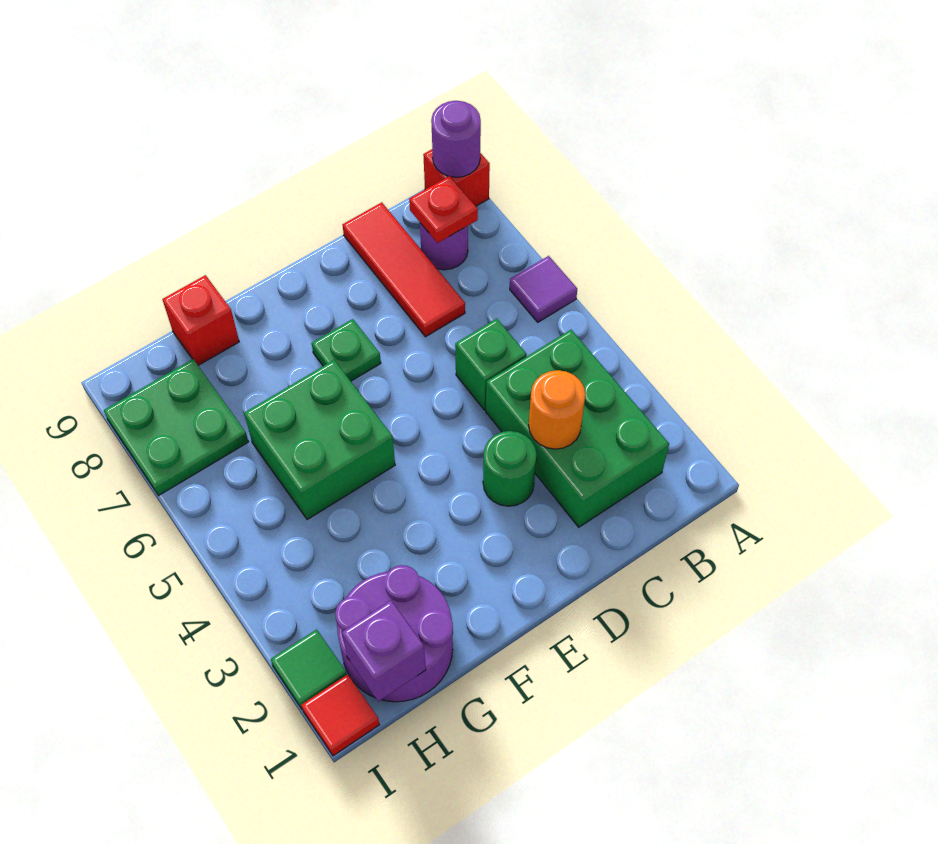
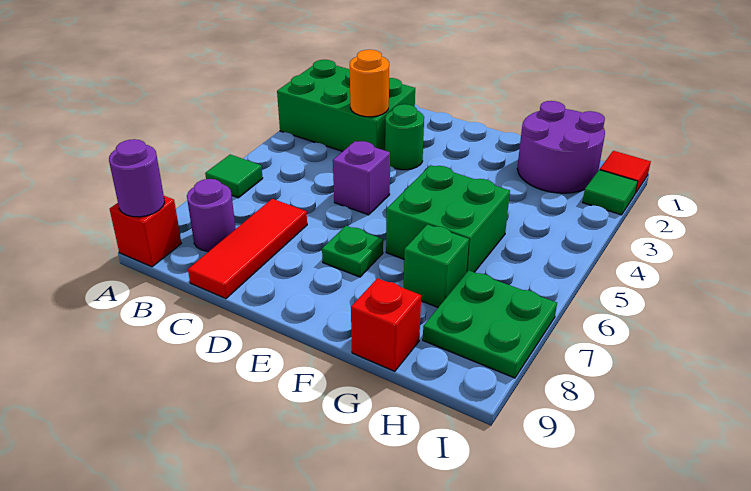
purple 1x1 tile [510,256,577,322] -> green 1x1 tile [205,155,263,198]
green 2x3 brick [486,330,669,527] -> green 2x3 brick turned to [277,60,415,151]
red 1x1 plate [409,176,478,243] -> none
green 1x1 brick [455,319,527,410] -> green 1x1 brick moved to [404,224,469,307]
purple 1x1 brick [342,601,426,702] -> purple 1x1 brick moved to [333,141,390,215]

